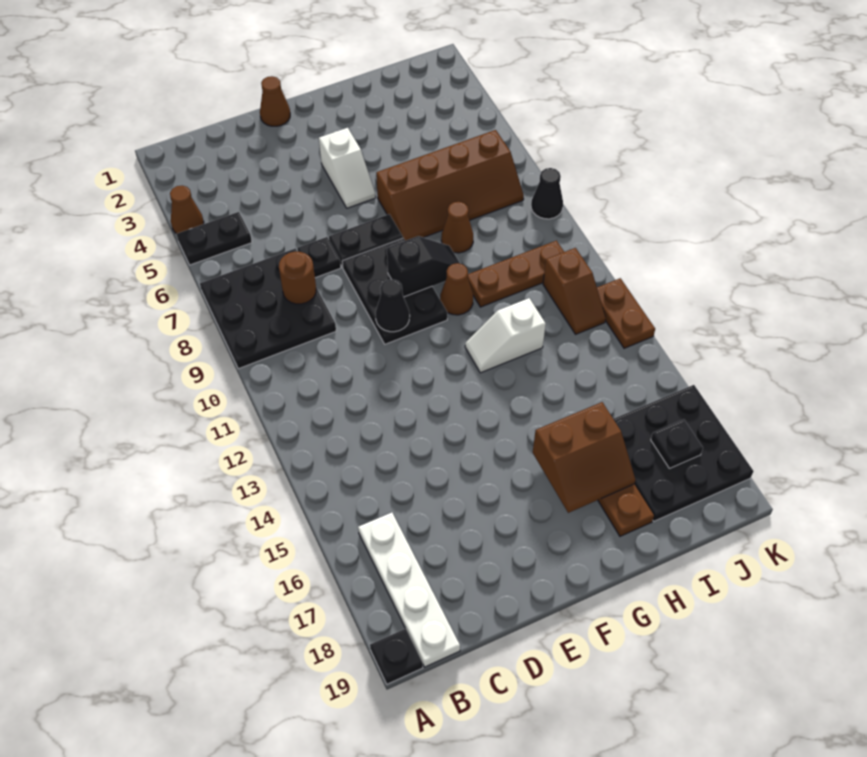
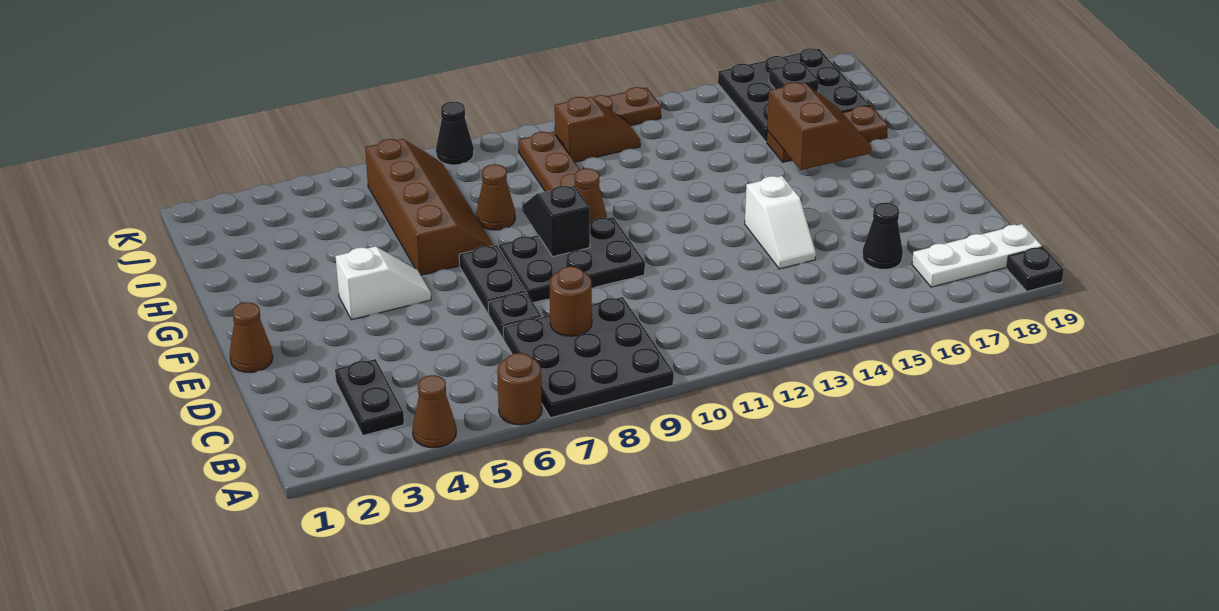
black 1x2 plate [177,212,252,265] -> black 1x2 plate moved to [335,359,404,435]
none -> brown 1x1 round brick [497,353,542,425]
white 1x4 plate [358,513,460,667] -> white 1x3 plate [912,224,1042,287]
black 1x1 cone [376,279,410,332] -> black 1x1 cone moved to [863,203,903,270]
white 1x2 slope [465,298,546,373] -> white 1x2 slope moved to [745,176,816,269]

